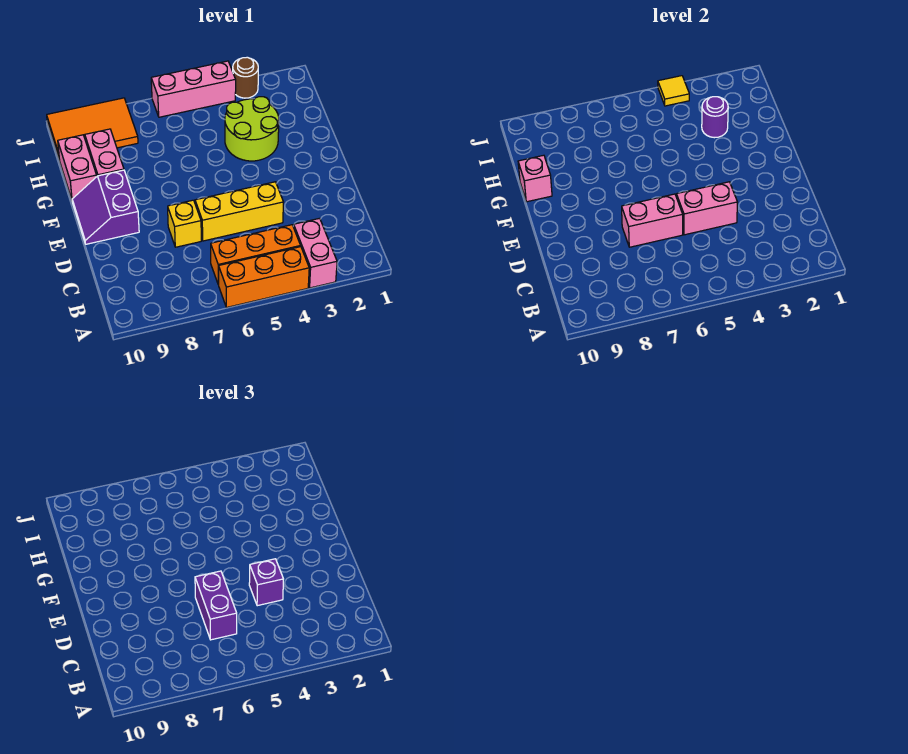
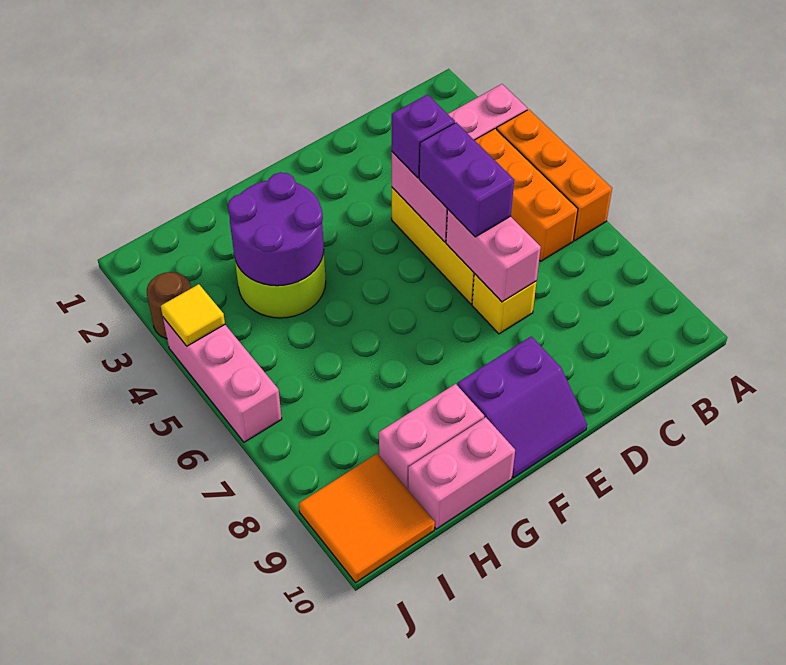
purple 1x2 brick [195,571,237,640] -> purple 1x2 brick turned to [419,123,514,237]
pink 1x1 brick [518,155,552,202] -> none
purple 1x1 round brick [702,97,728,138] -> purple 2x2 round brick [228,172,324,286]
orange 2x3 tile [47,98,138,158] -> orange 2x2 tile [299,454,435,583]

